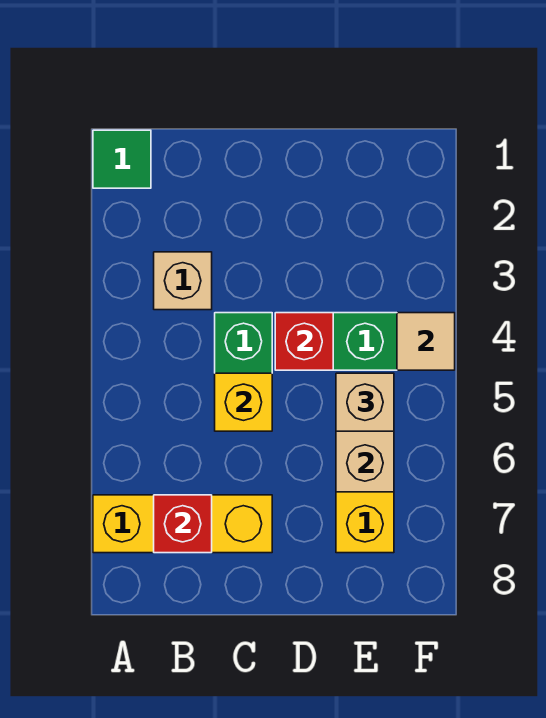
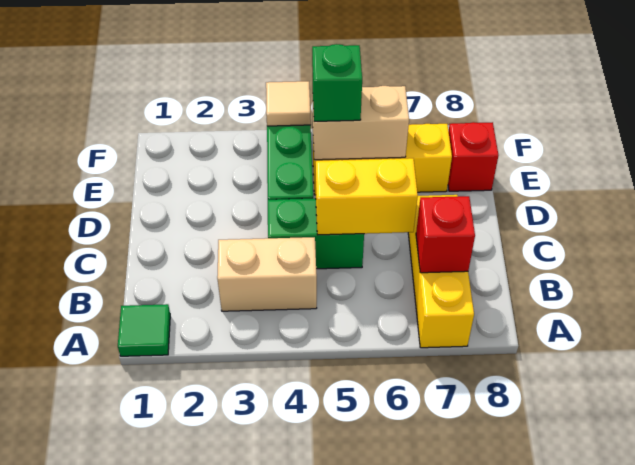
tan 1x1 brick [154,252,212,310] -> tan 1x2 brick [217,237,317,311]
yellow 1x1 brick [215,373,272,431] -> yellow 1x2 brick [316,158,418,235]
red 1x1 brick [275,313,333,370] -> red 1x1 brick moved to [448,122,498,191]
tan 1x1 brick [336,373,394,431] -> green 1x1 brick [312,44,362,121]

